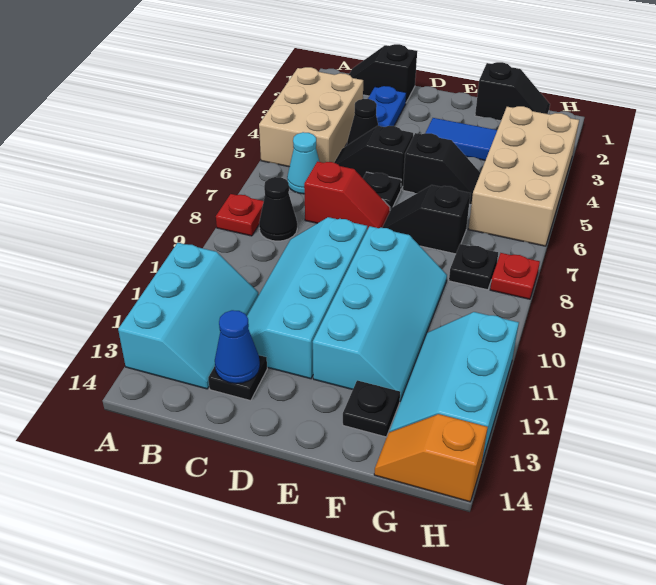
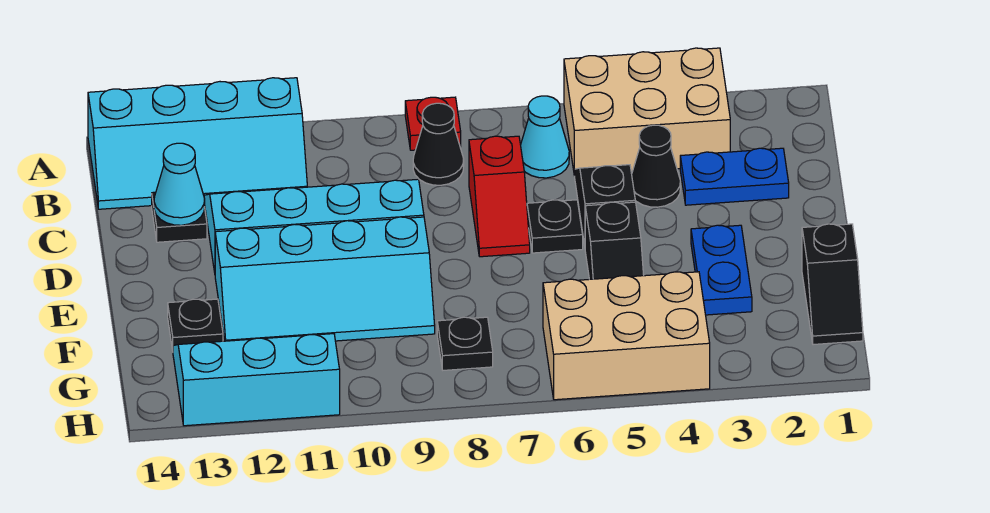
cyan 2x3 slope [118,243,259,389] -> cyan 2x4 slope [88,78,307,209]
black 1x2 slope [349,44,417,102] -> none
blue 1x1 cone [215,310,260,384] -> cyan 1x1 cone [154,143,205,225]
blue 1x2 tile [426,118,497,160] -> blue 1x2 plate [691,225,752,315]
black 1x2 slope [382,185,470,254] -> none
tan 2x4 brick [469,106,579,246] -> tan 2x3 brick [543,272,710,400]
orange 1x2 slope [374,414,488,502] -> none
red 1x1 plate [490,253,540,299] -> none

